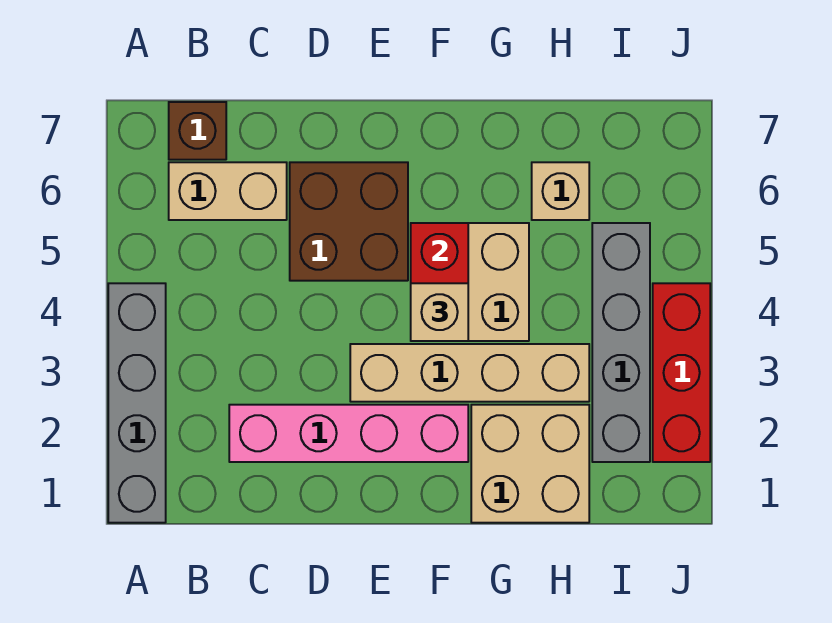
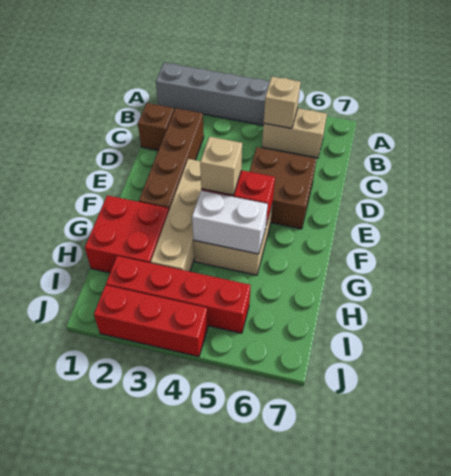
tan 1x2 brick [169,162,287,220] -> tan 1x2 brick turned to [262,108,327,158]
brown 1x1 brick [169,102,226,160] -> brown 1x1 brick moved to [138,103,174,150]
pink 1x4 brick [229,405,468,462] -> brown 1x4 brick [139,108,204,209]
tan 2x2 brick [471,405,589,523] -> red 2x2 brick [85,195,169,273]
none -> white 1x2 brick [192,190,268,254]
tan 1x1 brick [532,162,589,220] -> tan 1x1 brick moved to [264,77,301,128]
grey 1x4 brick [592,223,650,462] -> red 1x4 brick [106,256,251,333]

